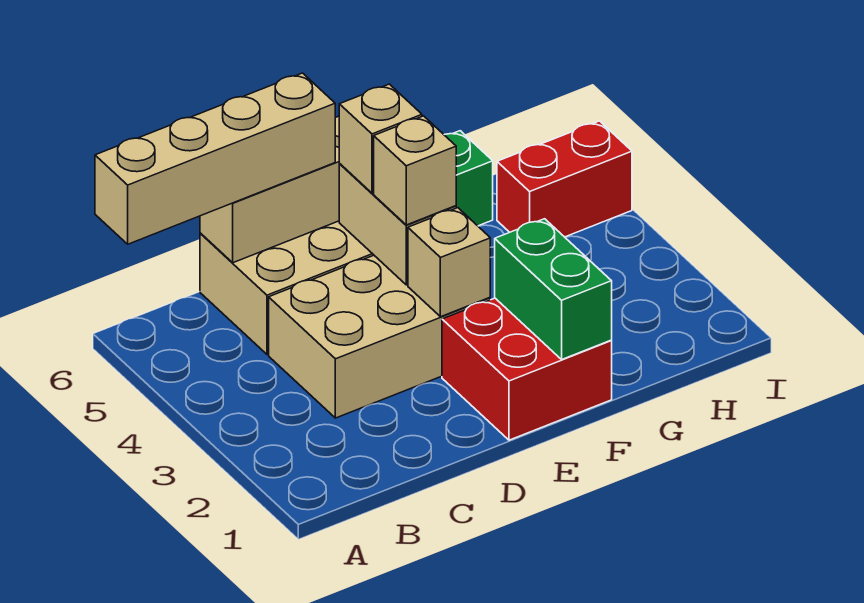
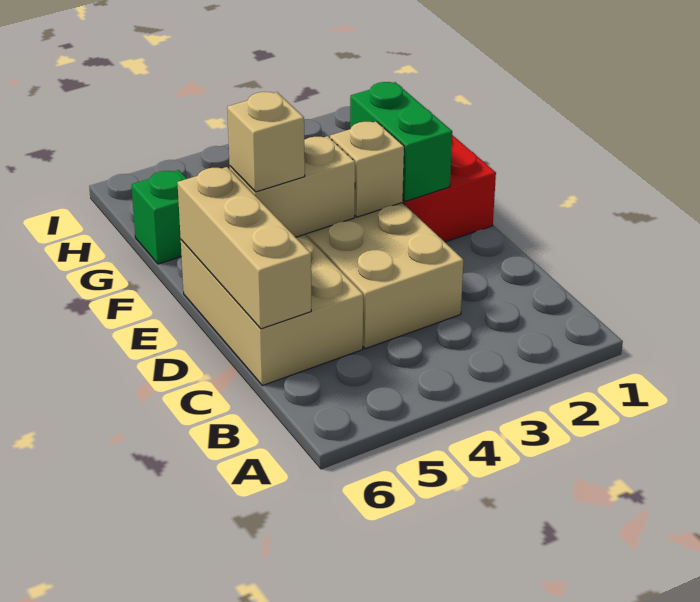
tan 1x4 brick [95,73,335,244] -> none
tan 1x1 brick [374,116,456,225] -> none
green 1x2 brick [495,219,612,359] -> green 1x2 brick turned to [350,82,452,201]
red 1x2 brick [497,121,632,237] -> none

